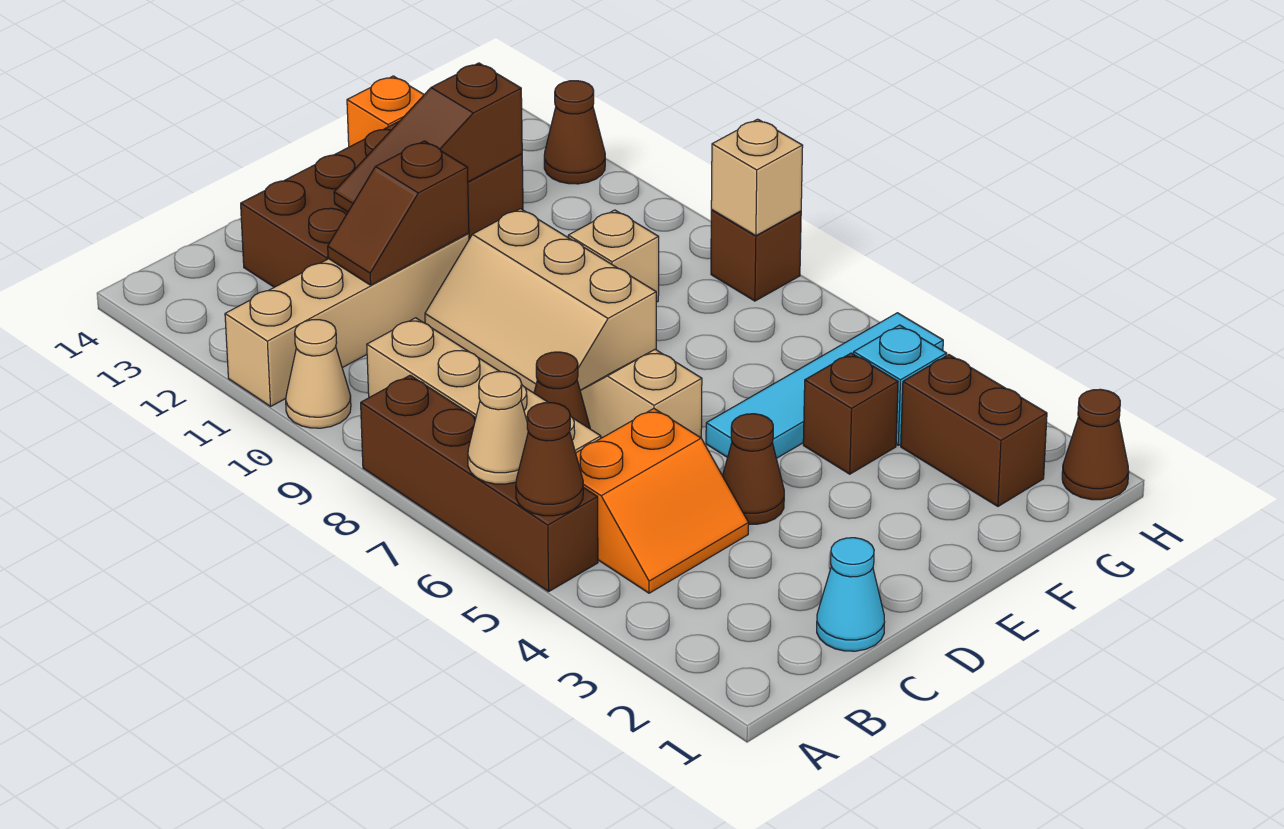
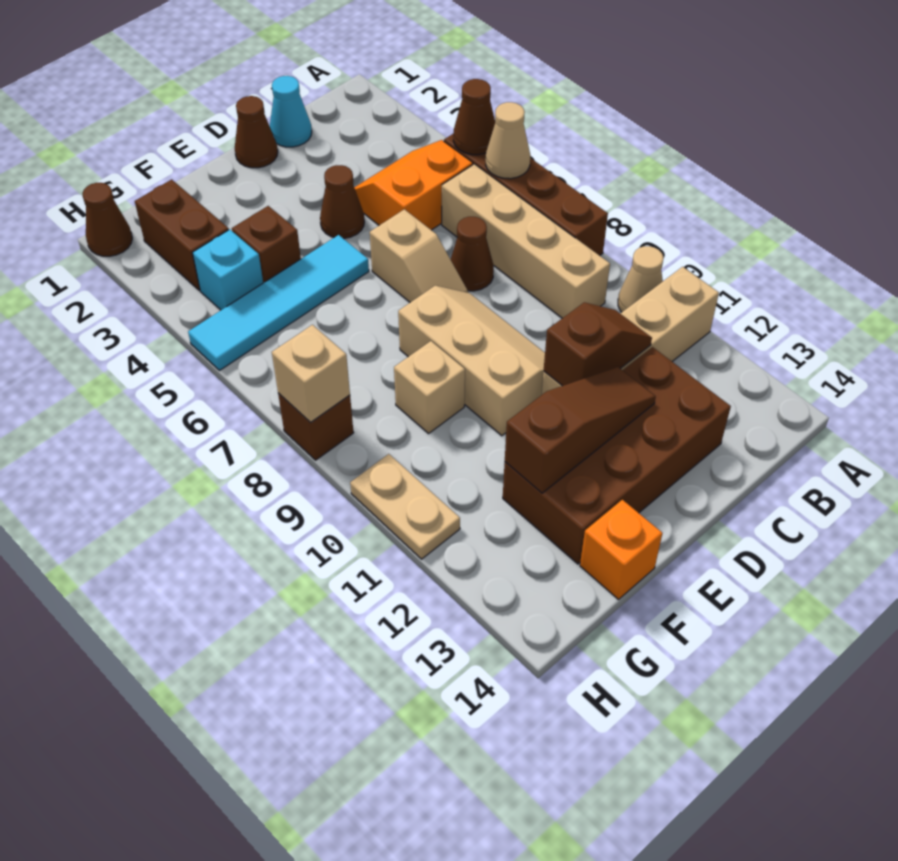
none -> tan 1x2 plate [350,454,460,559]
brown 1x1 cone [544,81,605,184] -> brown 1x1 cone moved to [235,96,278,168]

